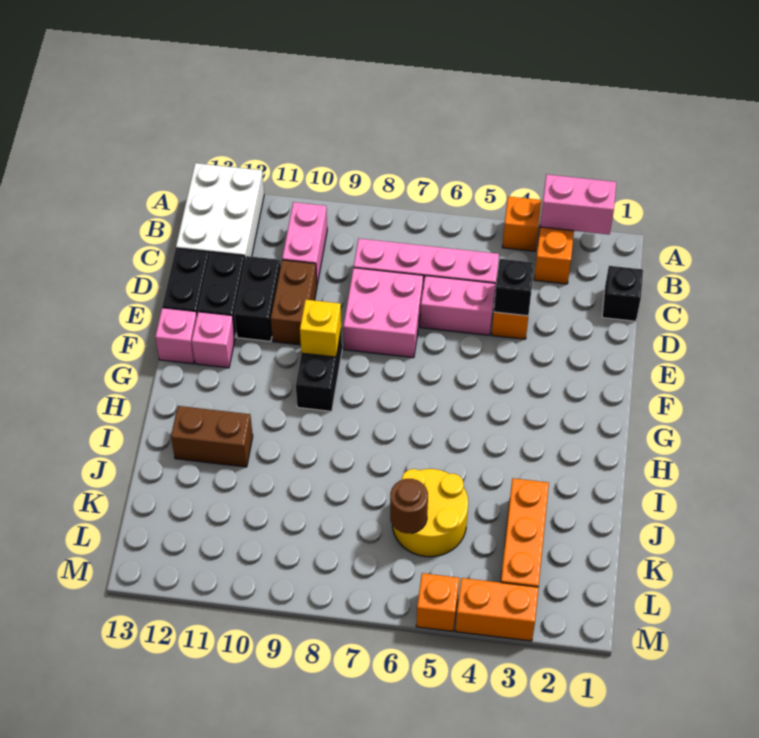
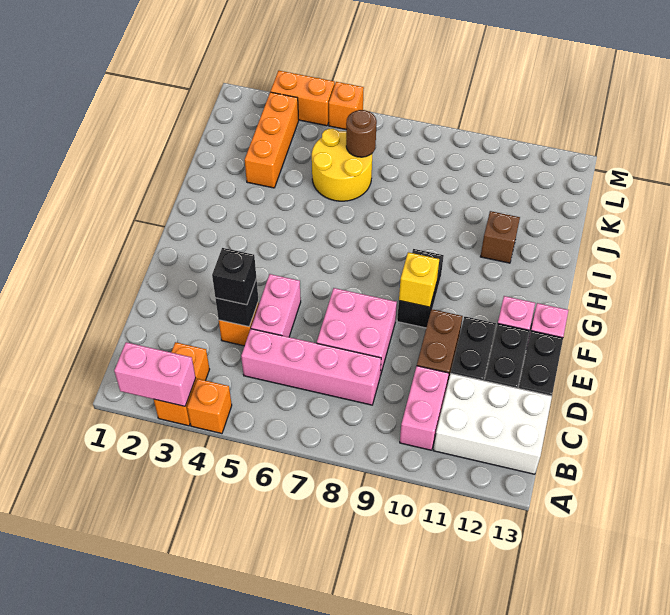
white 2x3 brick [176,163,264,260] -> white 2x3 brick turned to [434,373,552,474]
black 1x1 brick [602,266,643,321] -> black 1x1 brick moved to [212,248,256,305]
pink 1x2 brick [420,276,495,335] -> pink 1x2 brick turned to [251,274,301,337]
brown 1x2 brick [171,406,253,467] -> brown 1x1 brick [480,211,520,263]

